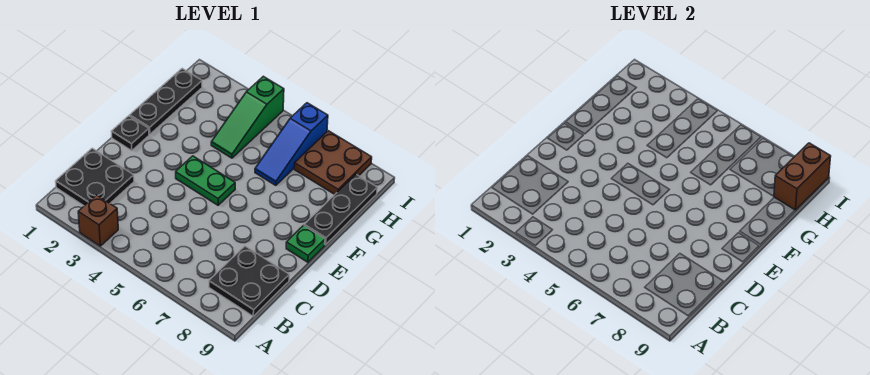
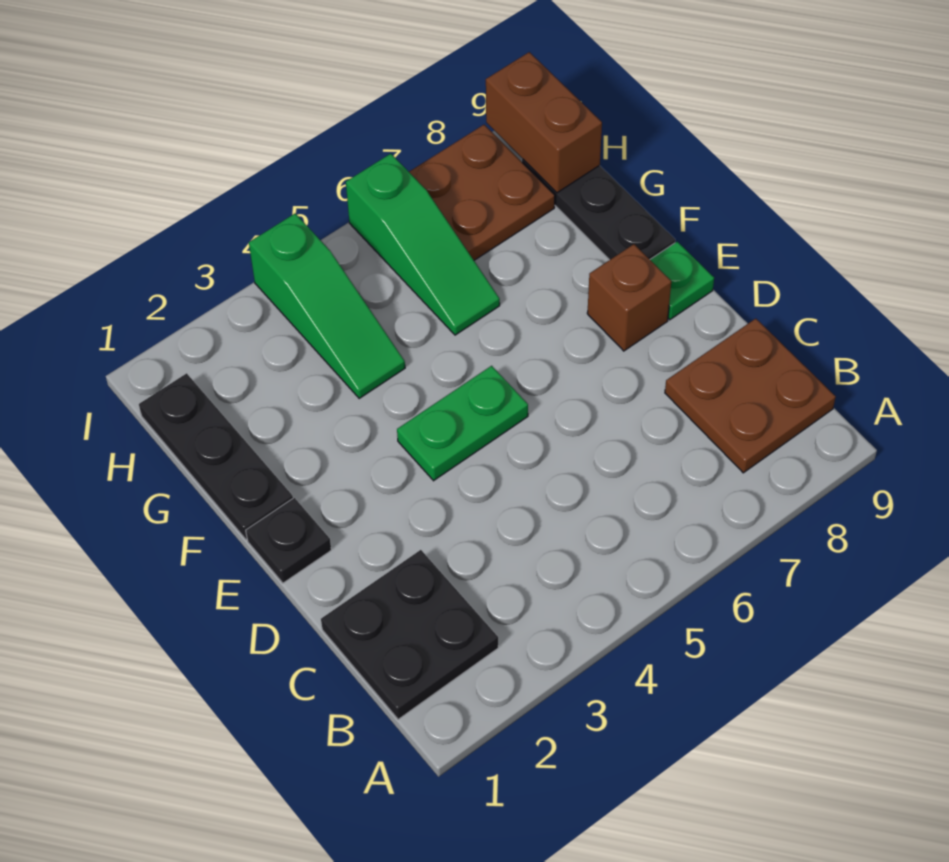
brown 1x1 brick [78,195,118,246] -> brown 1x1 brick moved to [587,244,671,351]
black 2x2 plate [209,246,289,316] -> brown 2x2 plate [665,319,836,473]
blue 1x3 slope [255,103,328,185] -> green 1x3 slope [346,154,500,335]

